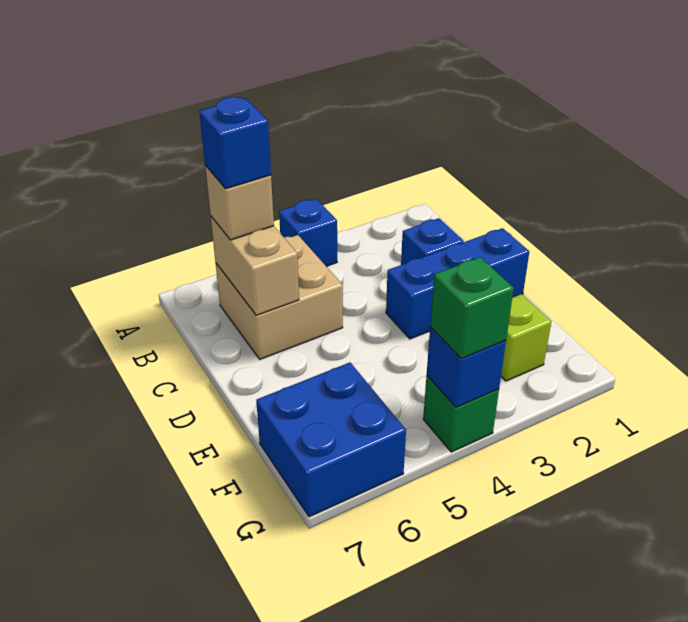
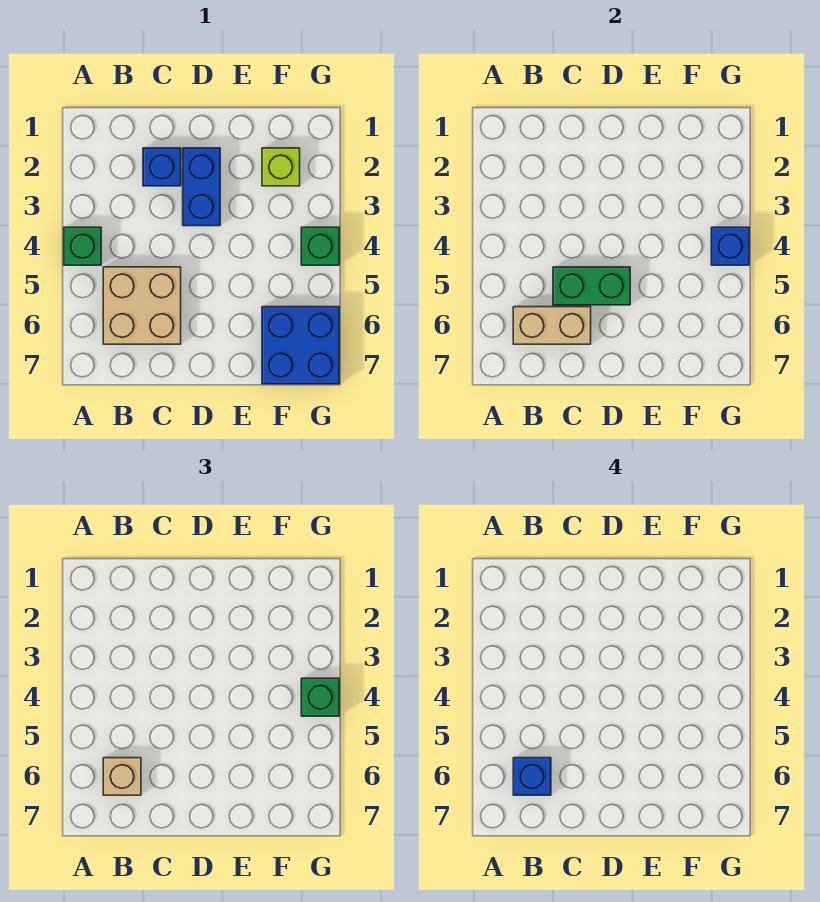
blue 1x1 brick [279,199,337,266] -> green 1x1 brick [64,227,101,265]
none -> green 1x2 brick [553,267,630,305]
blue 1x3 brick [386,228,529,339] -> blue 1x2 brick [183,148,220,226]

